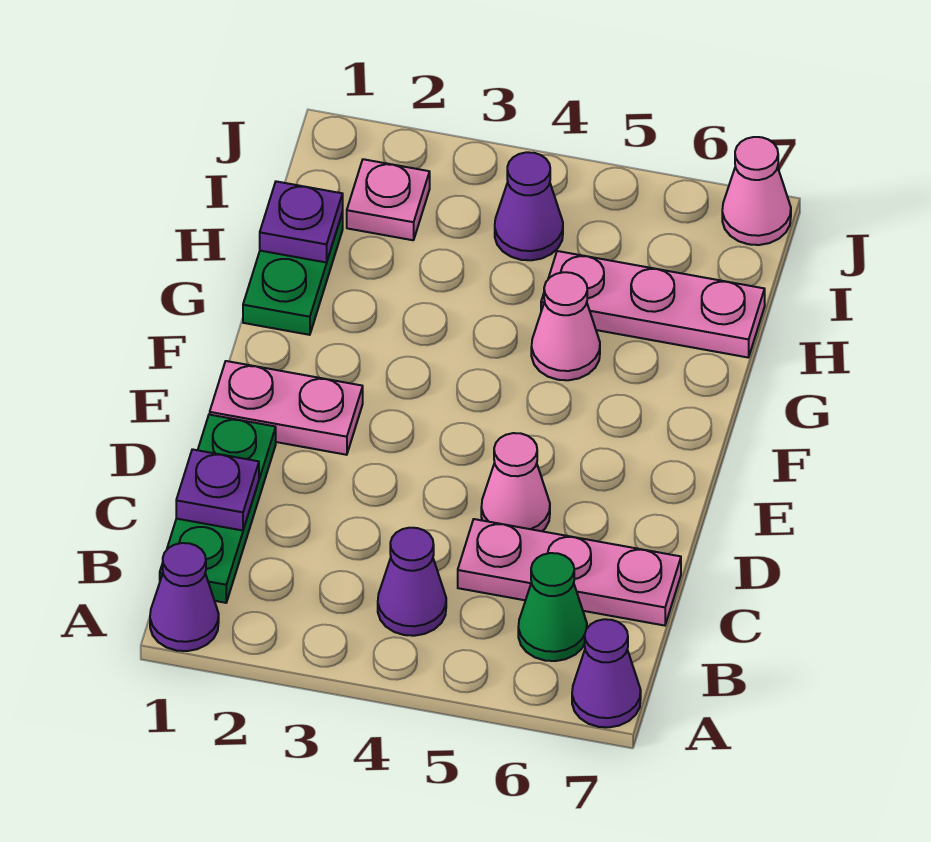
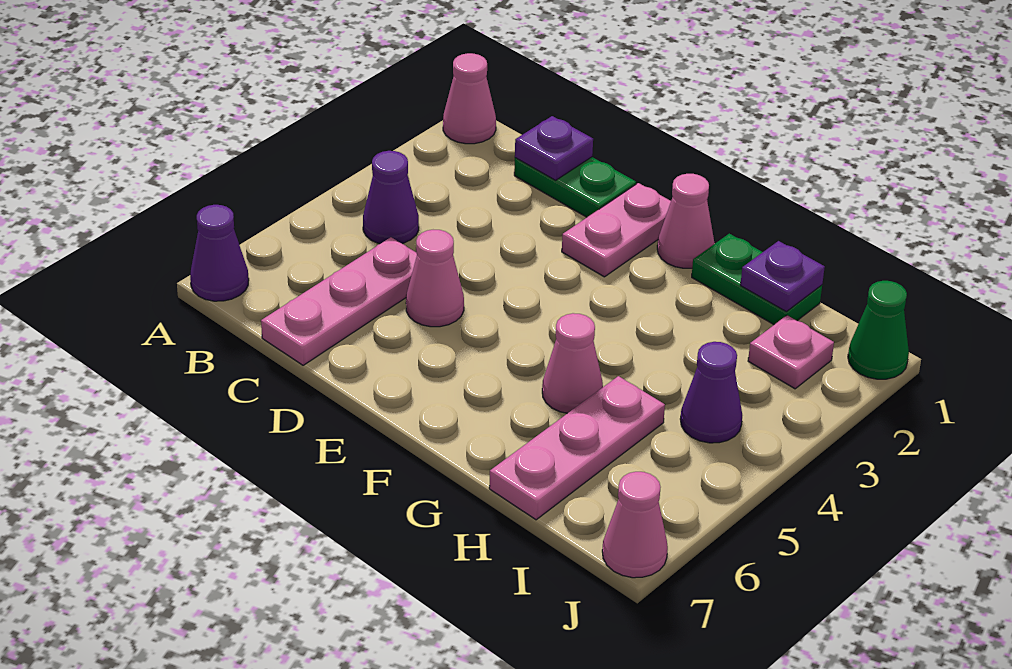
purple 1x1 cone [150,543,219,651] -> pink 1x1 cone [443,53,496,144]
green 1x3 plate [160,415,276,603] -> green 1x2 plate [514,157,636,217]
green 1x1 cone [518,553,587,661] -> green 1x1 cone moved to [848,281,909,379]
none -> pink 1x1 cone [657,174,715,268]

